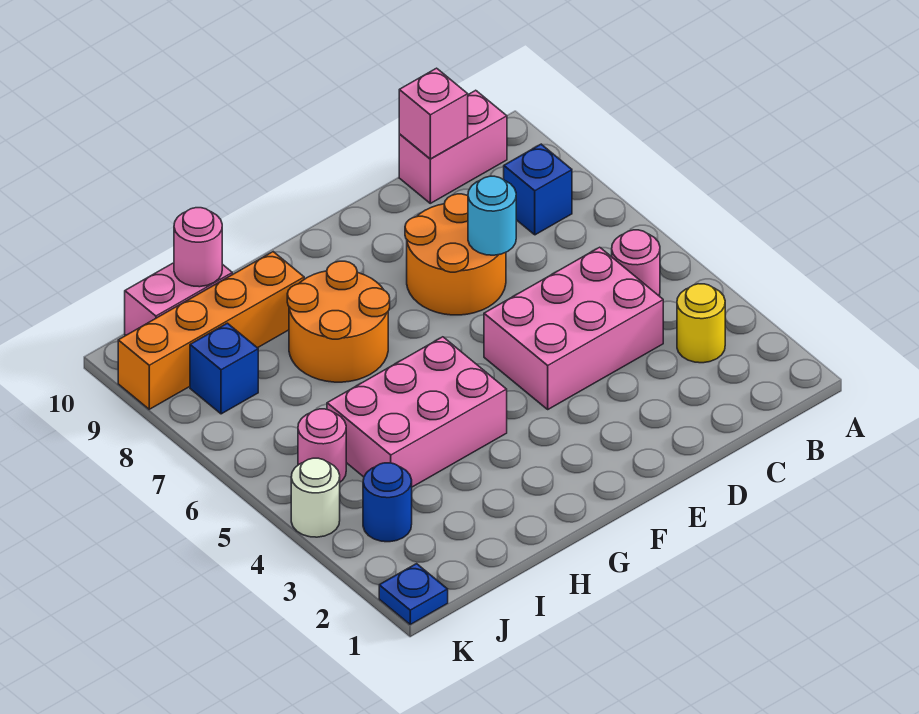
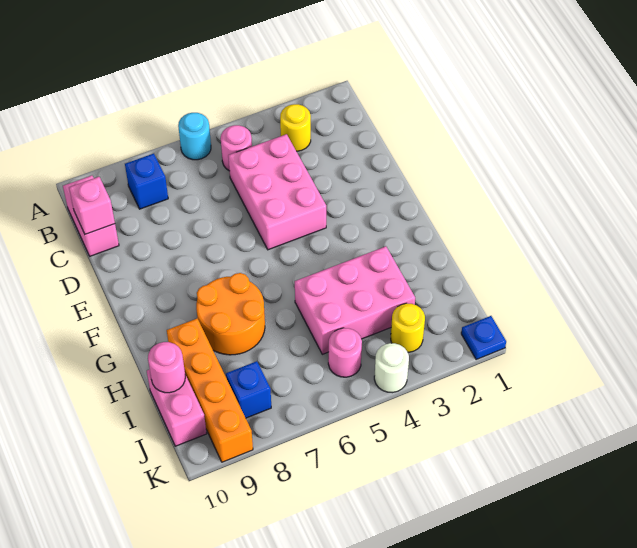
orange 2x2 round brick [405,194,506,315] -> none
cyan 1x1 round brick [468,176,516,255] -> cyan 1x1 round brick moved to [178,113,211,160]
pink 2x3 brick [327,337,507,487] -> pink 2x3 brick turned to [295,246,415,354]
blue 1x1 round brick [363,463,412,542] -> yellow 1x1 round brick [391,303,425,352]

